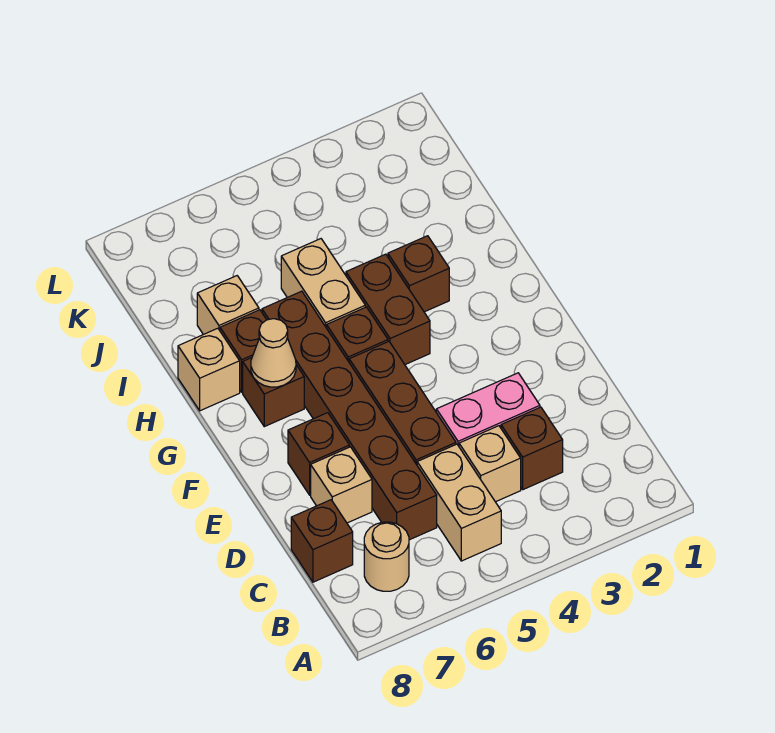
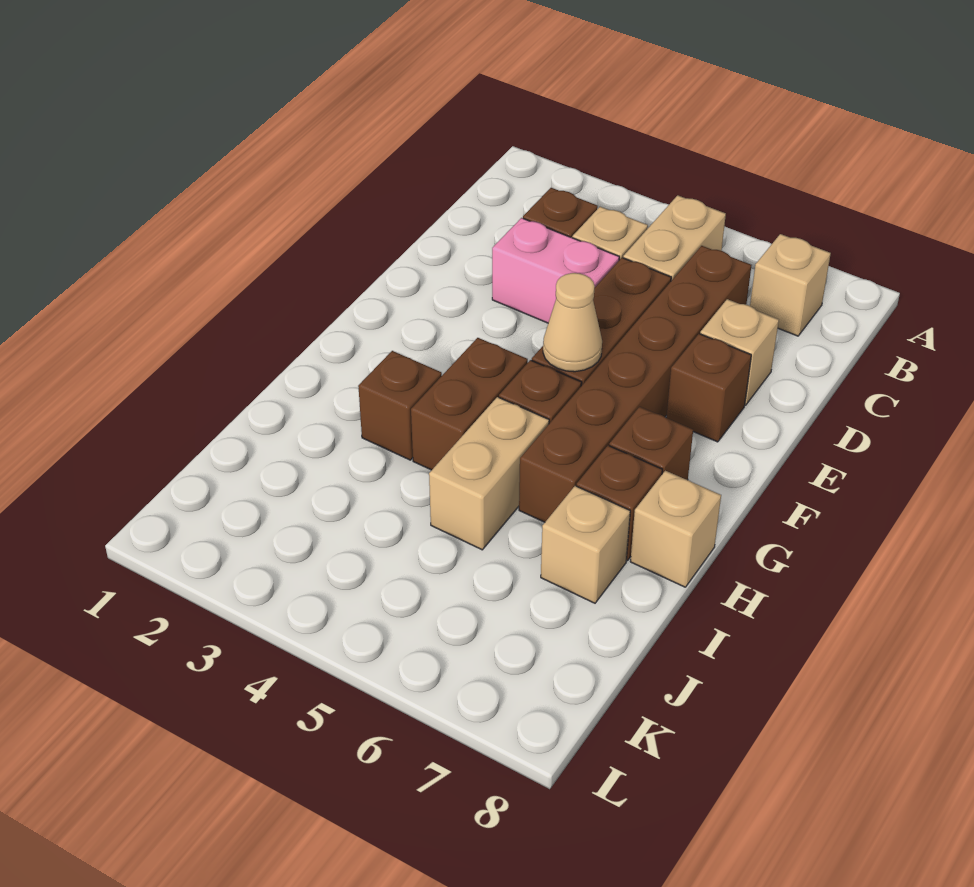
tan 1x1 round brick [364,522,409,591] -> tan 1x1 brick [750,234,831,336]
brown 1x1 brick [291,500,353,582] -> none
tan 1x1 cone [251,319,296,387] -> tan 1x1 cone moved to [543,273,602,372]

